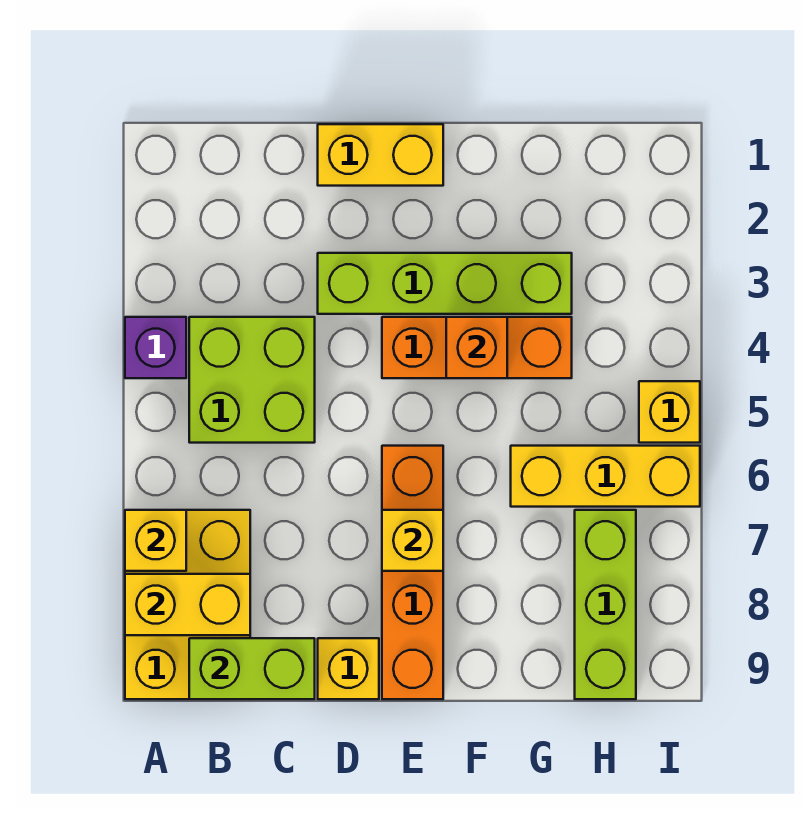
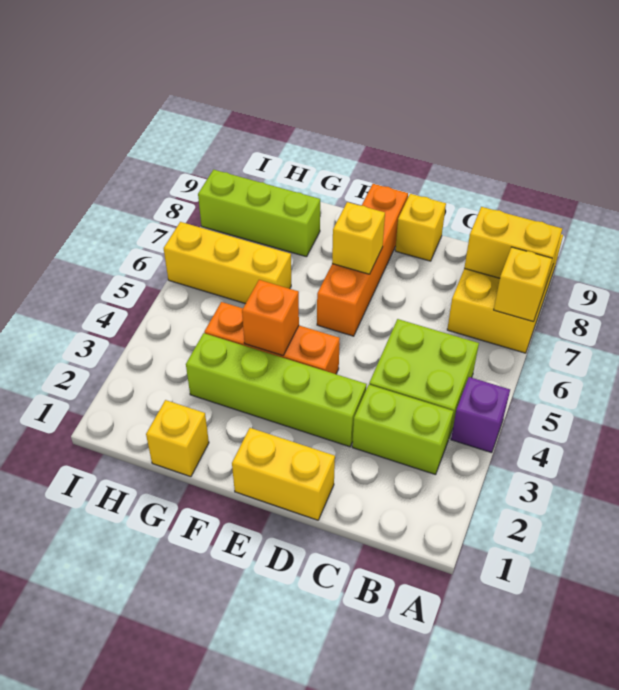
lime 1x2 brick [189,638,315,699] -> lime 1x2 brick moved to [352,385,453,475]
lime 1x3 brick [575,510,636,699] -> lime 1x3 brick turned to [198,170,320,257]
yellow 1x1 brick [639,381,700,443] -> yellow 1x1 brick moved to [146,400,209,477]

